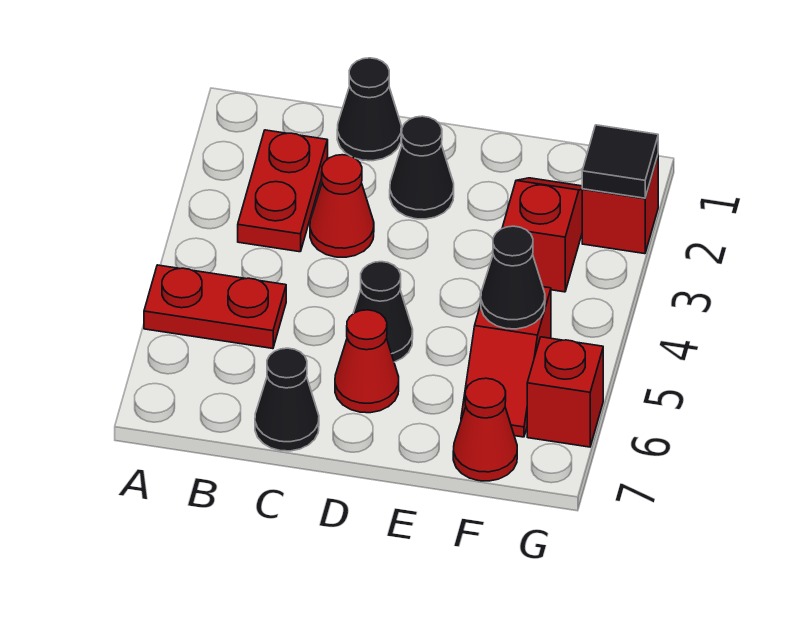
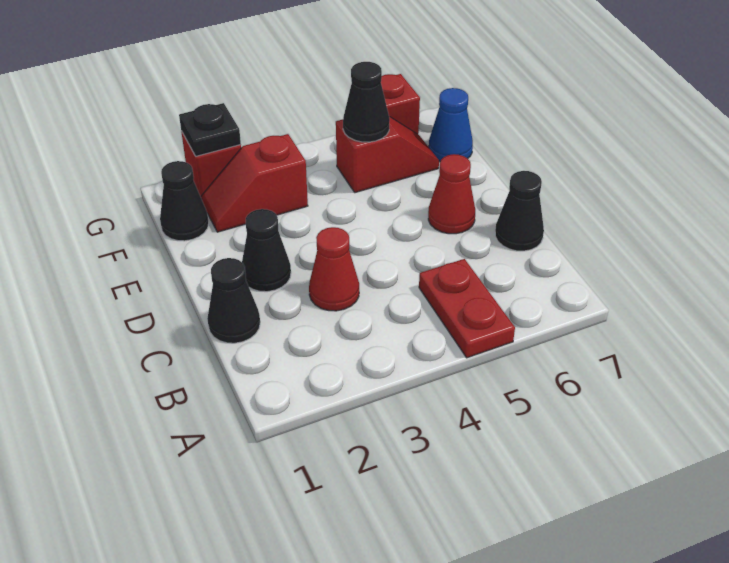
red 1x2 plate [238,130,328,252] -> none
black 1x1 cone [353,262,413,362] -> black 1x1 cone moved to [160,161,209,241]
red 1x1 cone [453,378,517,481] -> blue 1x1 cone [429,88,473,161]
black 1x1 tile [582,125,658,198] -> black 1x1 plate [179,103,241,156]

